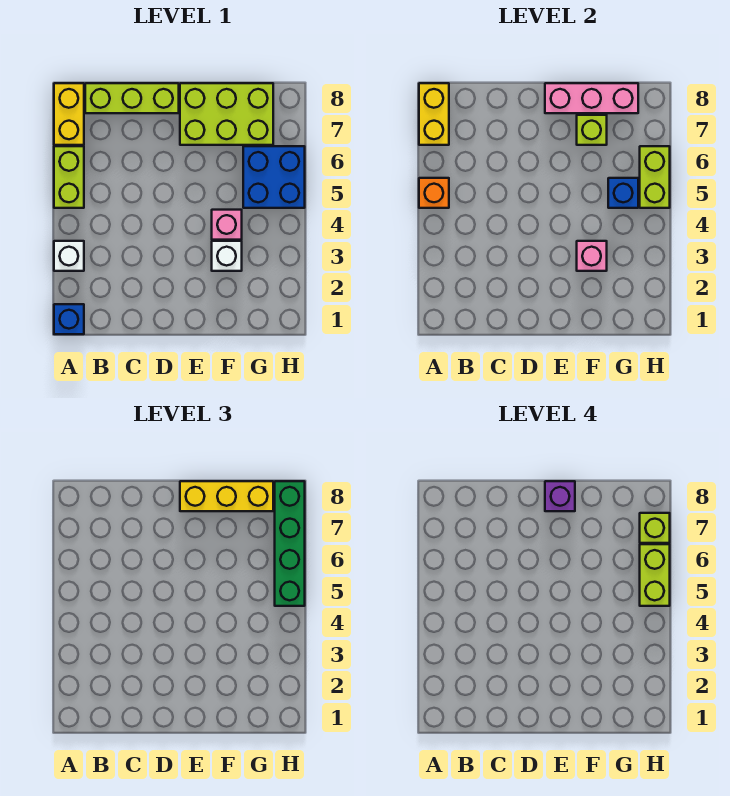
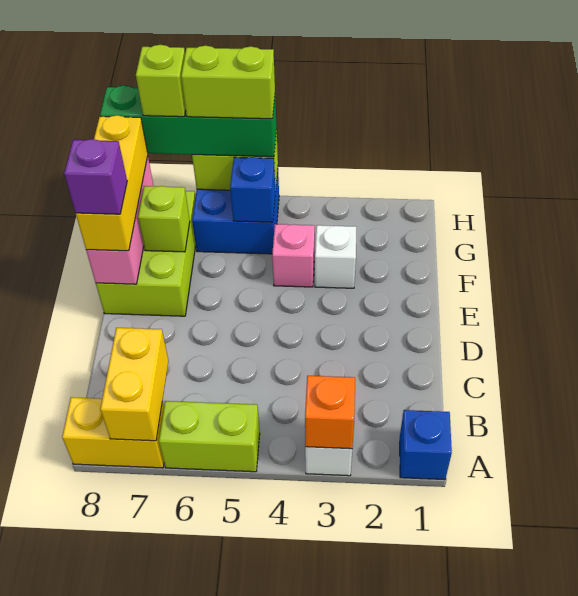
orange 1x1 brick [419,178,449,208] -> orange 1x1 brick moved to [305,376,355,449]
yellow 1x2 brick [419,83,449,145] -> yellow 1x2 brick turned to [100,328,168,441]
lime 1x3 brick [85,83,179,113] -> none
pink 1x1 brick [577,241,607,271] -> none

